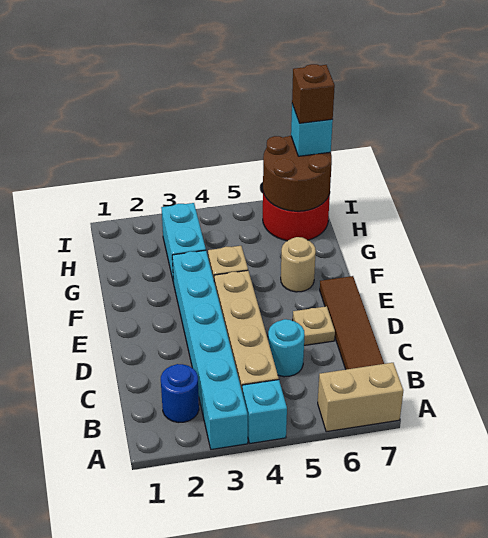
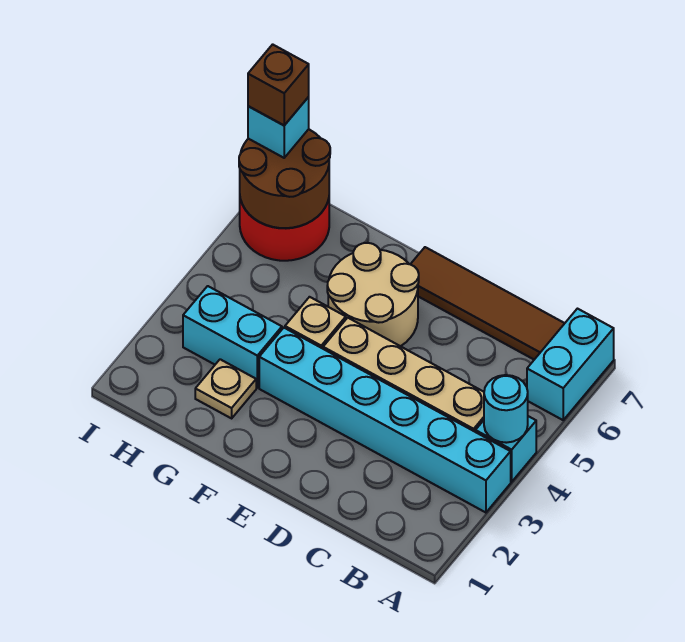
tan 1x2 brick [318,363,403,432] -> cyan 1x2 brick [527,309,614,420]
blue 1x1 round brick [161,364,199,423] -> none
cyan 1x1 round brick [268,319,305,377] -> cyan 1x1 round brick moved to [484,375,528,443]
tan 1x1 plate [293,306,335,345] -> tan 1x1 plate moved to [195,359,256,418]
tan 1x1 round brick [281,237,316,292] -> tan 2x2 round brick [327,243,419,346]

